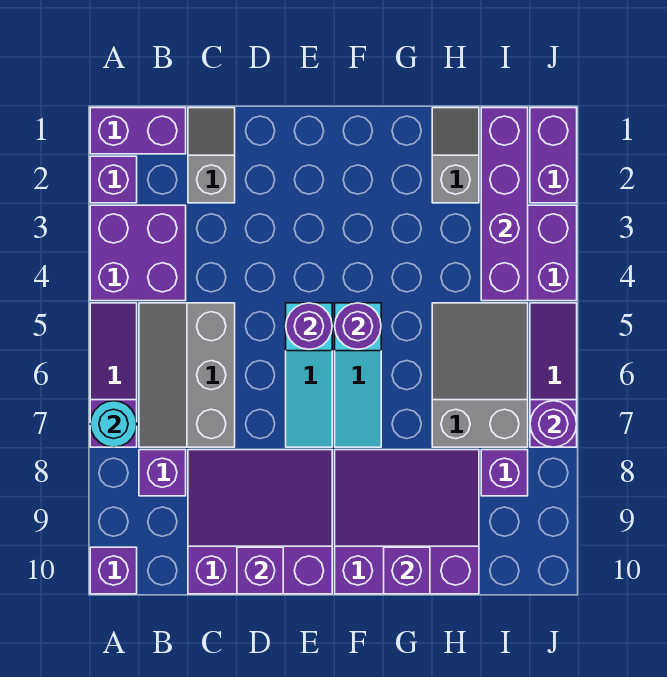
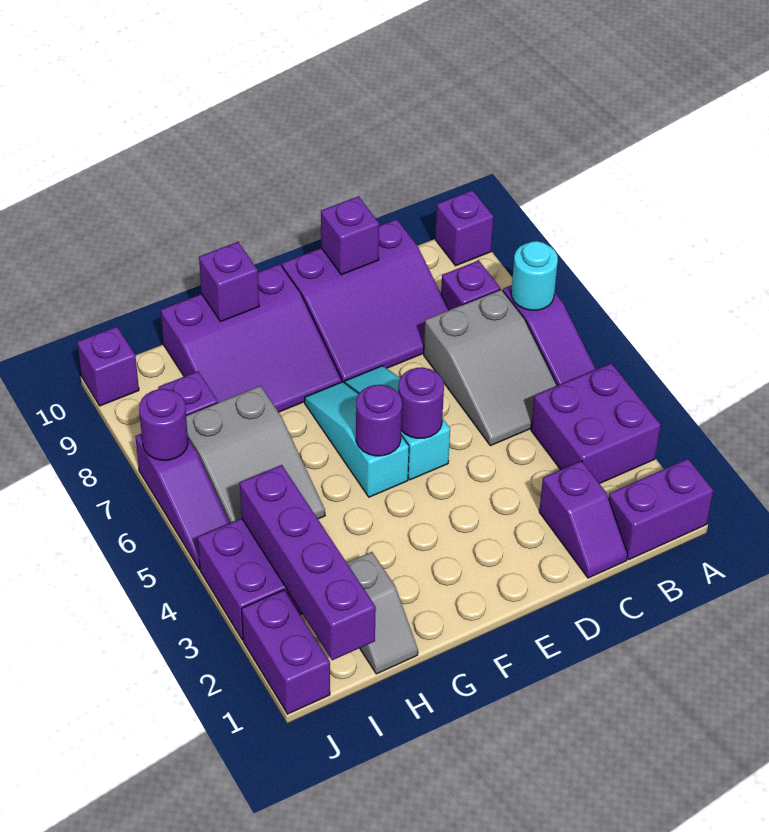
purple 1x1 brick [90,156,137,203] -> purple 1x1 brick moved to [77,326,139,406]
grey 2x3 slope [139,303,235,447] -> grey 2x3 slope turned to [424,289,557,446]
grey 1x2 slope [188,108,235,203] -> purple 1x2 slope [539,461,628,578]

